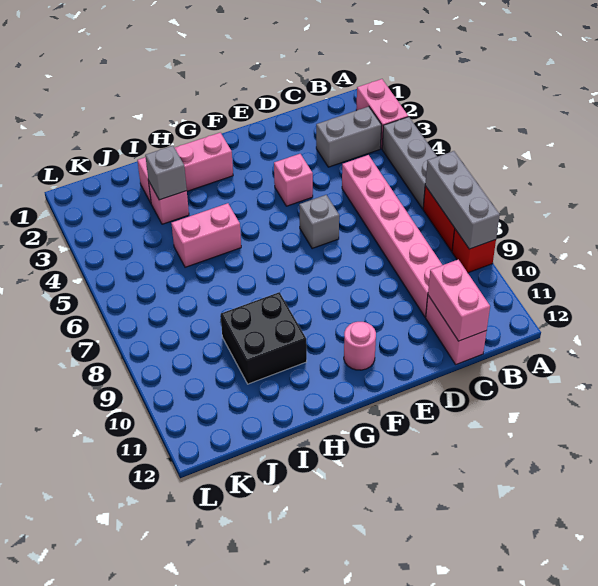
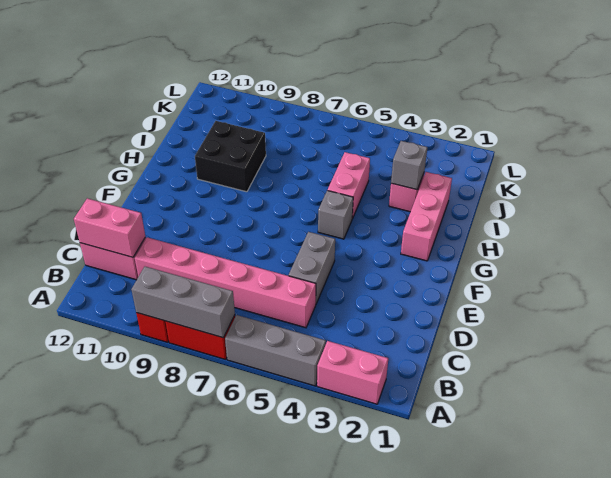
grey 1x2 brick [316,107,382,167] -> grey 1x2 brick moved to [289,232,335,303]
pink 1x1 brick [274,154,313,206] -> none
grey 1x1 brick [299,195,339,249] -> grey 1x1 brick moved to [318,190,353,239]
pink 1x1 round brick [344,322,376,370] -> none

